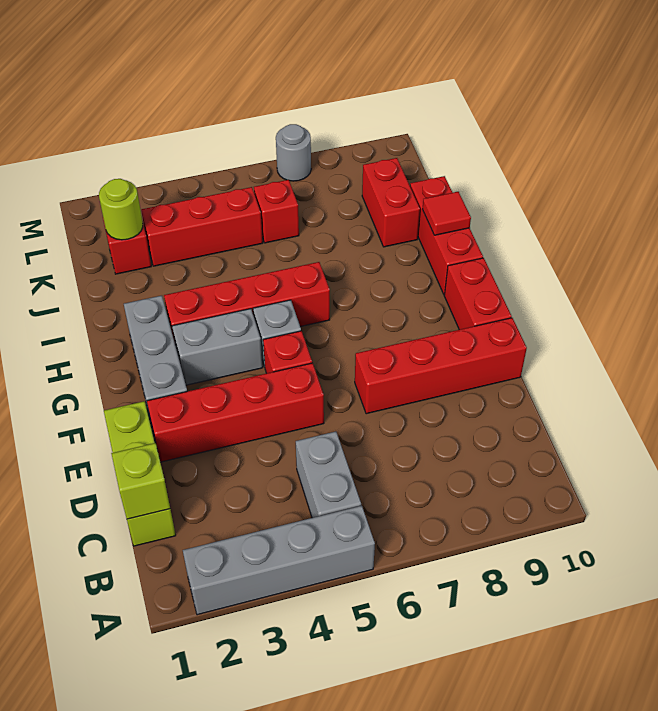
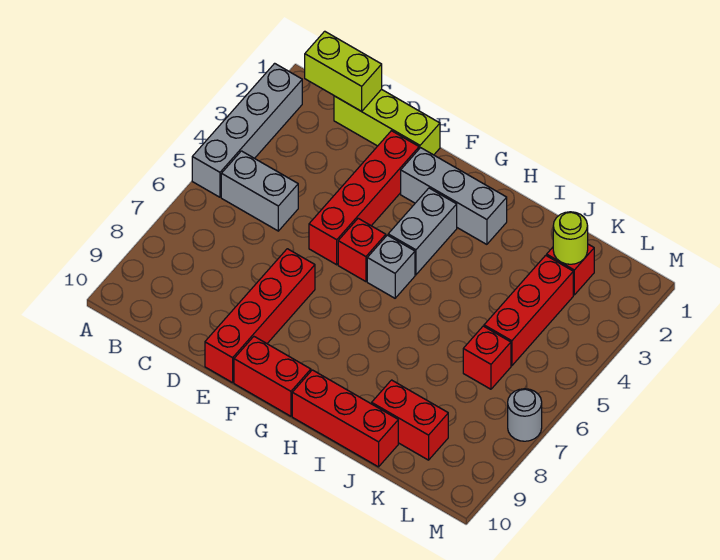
lime 1x1 brick [111,443,170,519] -> lime 1x2 brick [305,31,382,111]
red 1x4 brick [164,262,330,339] -> none
red 1x1 tile [423,192,471,235] -> none

